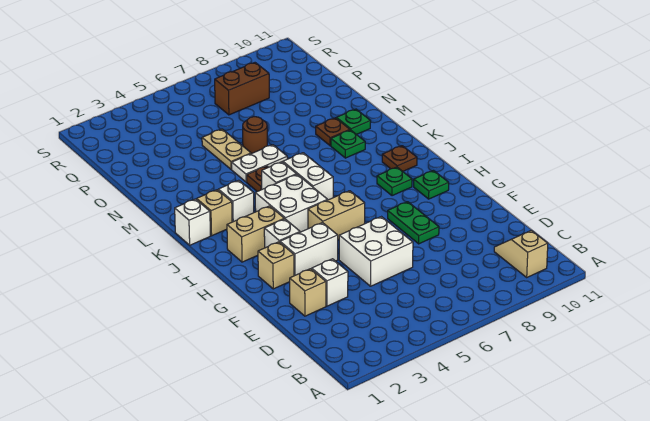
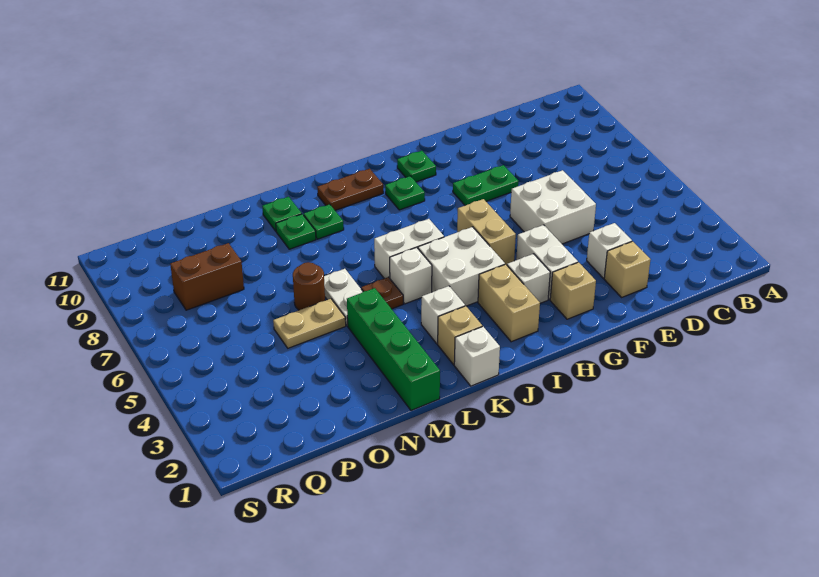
tan 1x2 slope [494,230,548,277] -> none
brown 1x1 plate [382,146,417,171] -> brown 1x2 plate [317,169,383,210]
none -> green 1x4 brick [347,288,440,410]
brown 1x1 plate [316,118,350,146] -> green 1x1 plate [276,214,316,249]
brown 1x2 brick [215,63,269,115] -> brown 1x2 brick turned to [170,243,244,310]

